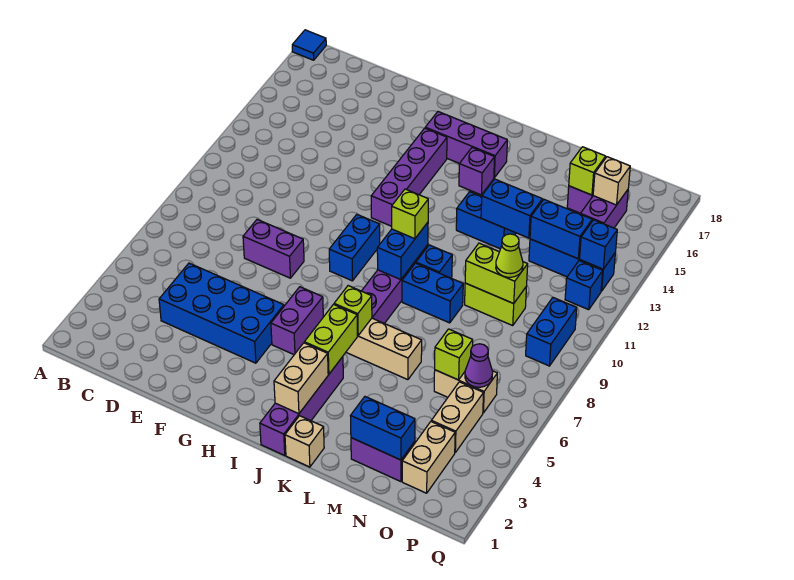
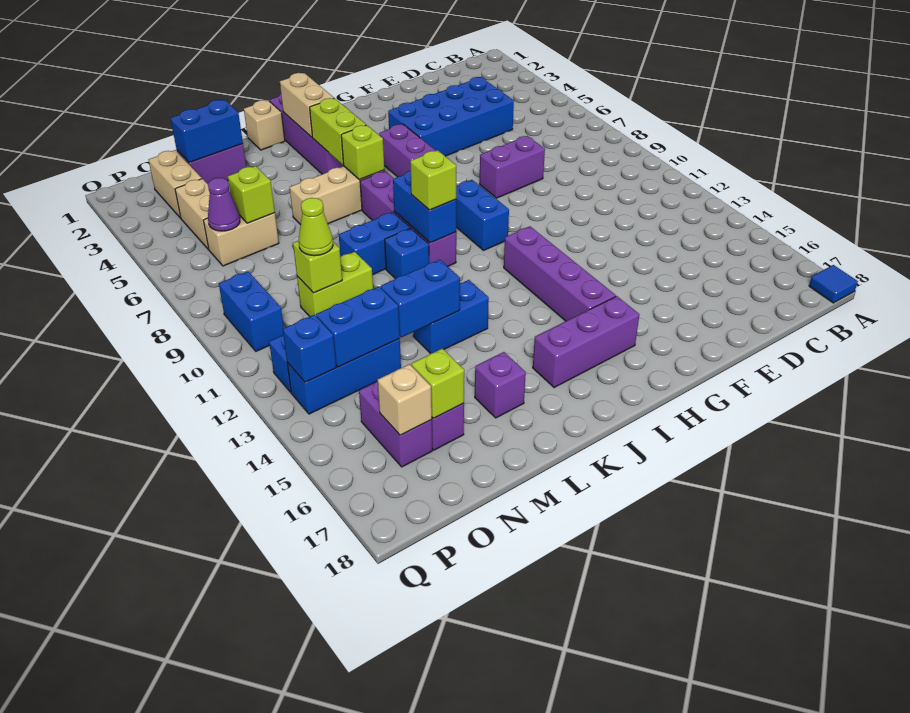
purple 1x1 brick [459,148,495,195] -> purple 1x1 brick moved to [475,352,526,418]
lime 1x2 brick [465,243,528,304] -> lime 1x1 brick [293,241,342,293]

